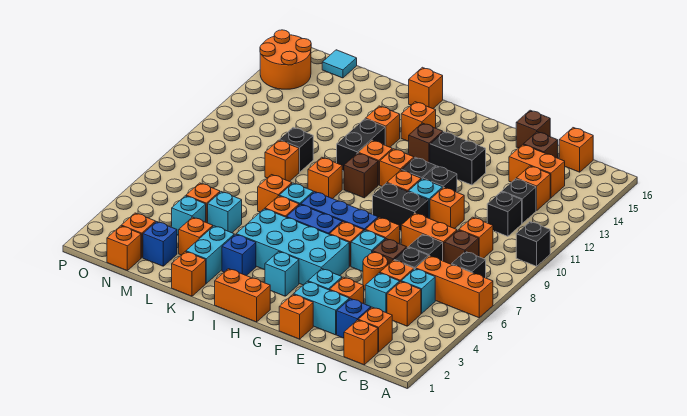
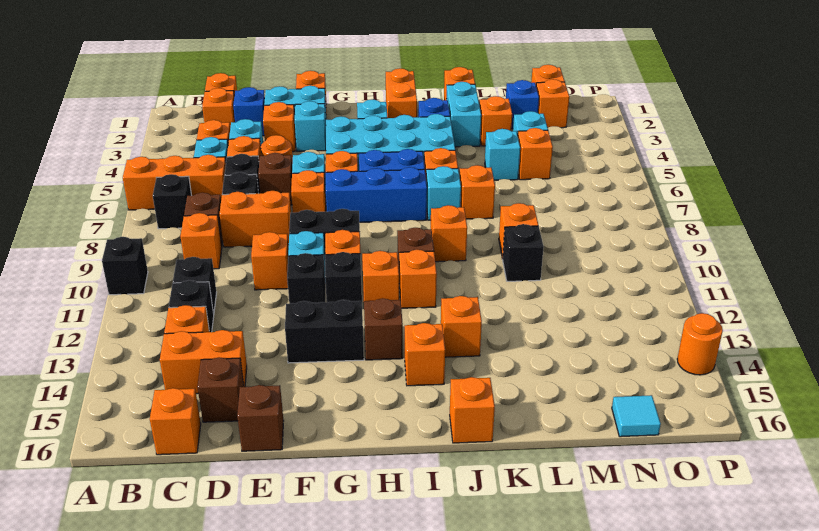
orange 1x2 brick [215,269,270,322] -> orange 1x2 brick turned to [386,68,417,118]
black 1x2 brick [337,119,385,171] -> none
orange 2x2 round brick [260,30,311,89] -> orange 1x1 round brick [677,313,723,375]

